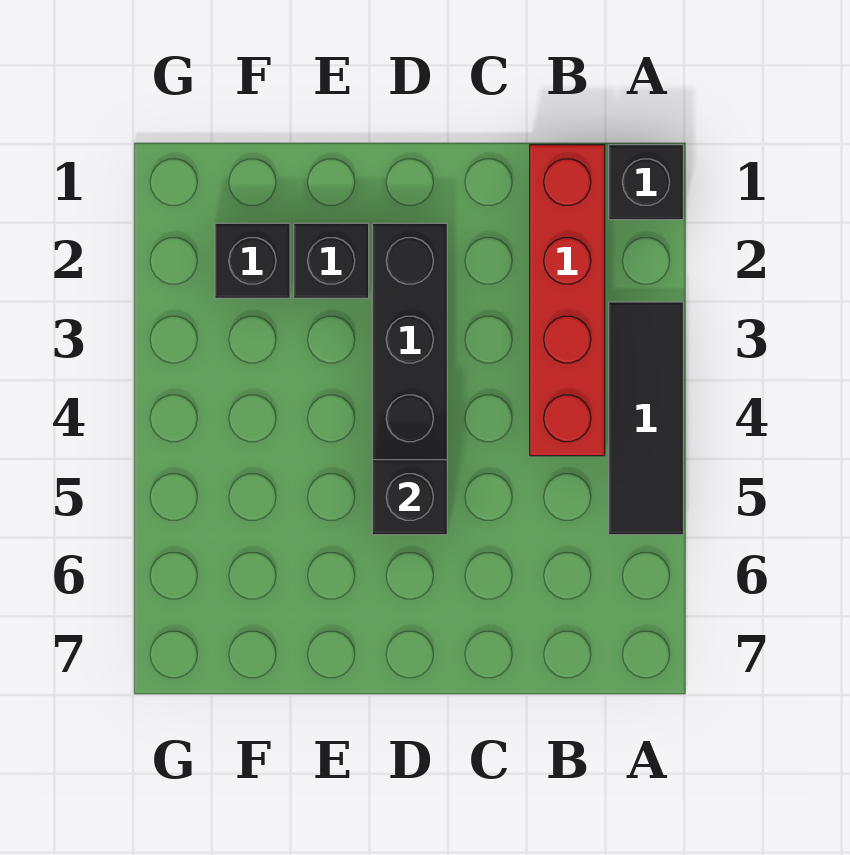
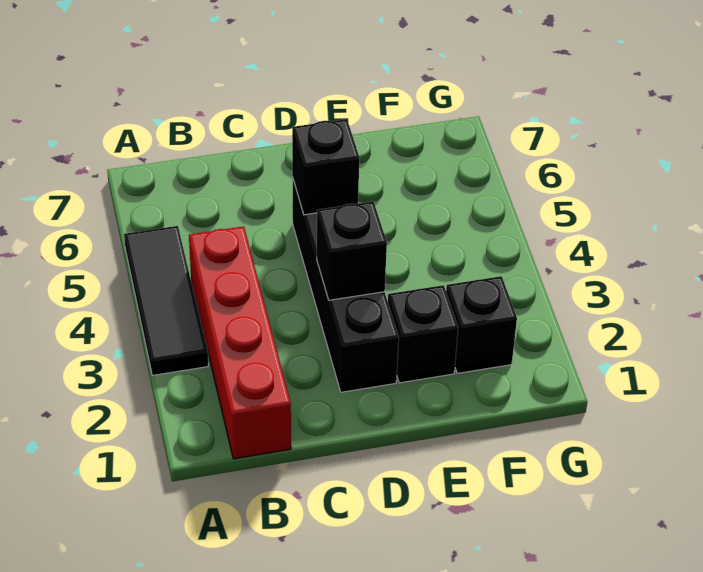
black 1x1 brick [609,145,683,220] -> black 1x1 brick moved to [317,201,387,300]

